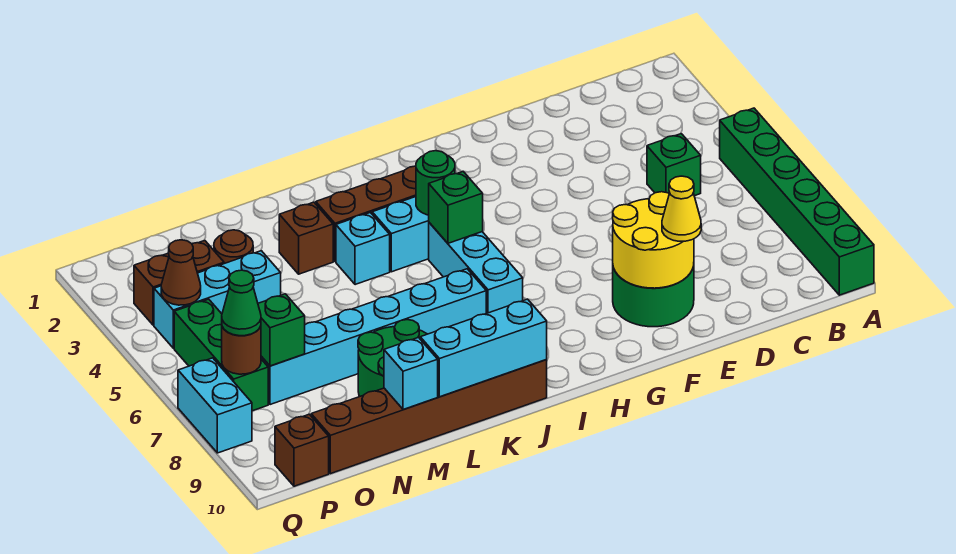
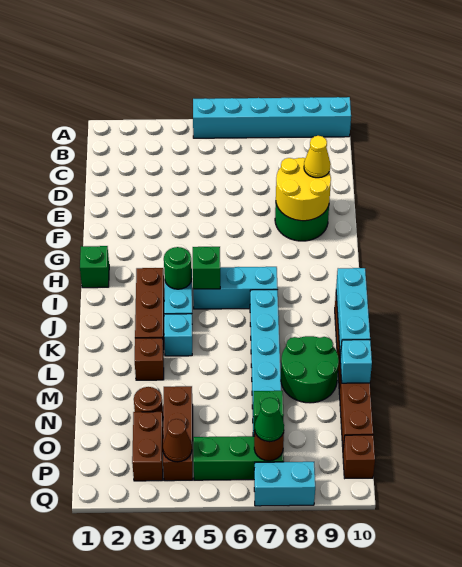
green 1x6 brick [720,108,874,295] -> cyan 1x6 brick [193,97,351,138]
green 1x1 brick [647,134,701,196] -> green 1x1 brick moved to [80,246,109,288]
cyan 1x3 brick [154,251,281,348] -> brown 1x3 brick [163,386,193,481]

